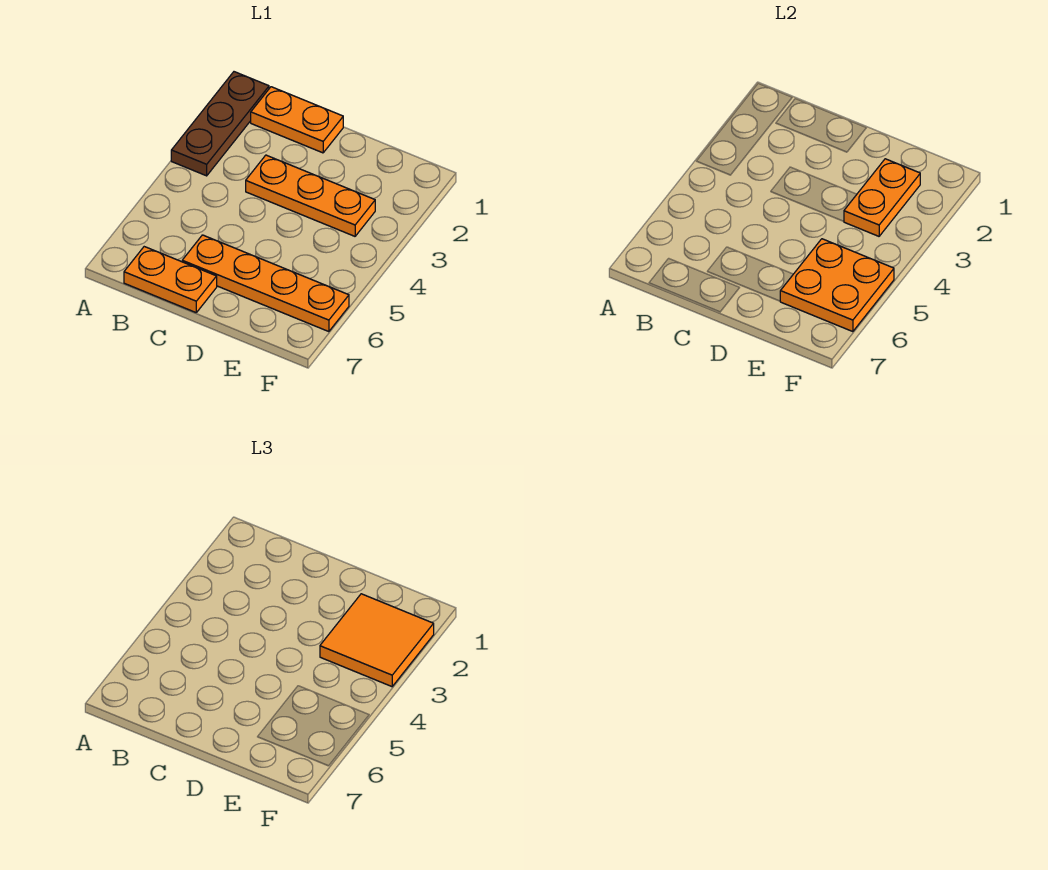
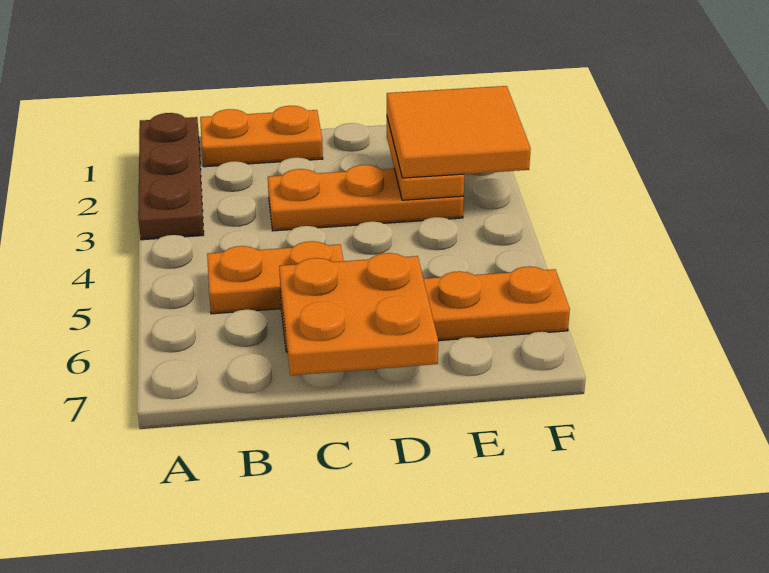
orange 1x2 plate [124,247,217,312] -> orange 1x2 plate moved to [207,241,343,314]
orange 2x2 plate [780,239,894,332] -> orange 2x2 plate moved to [279,253,438,375]

